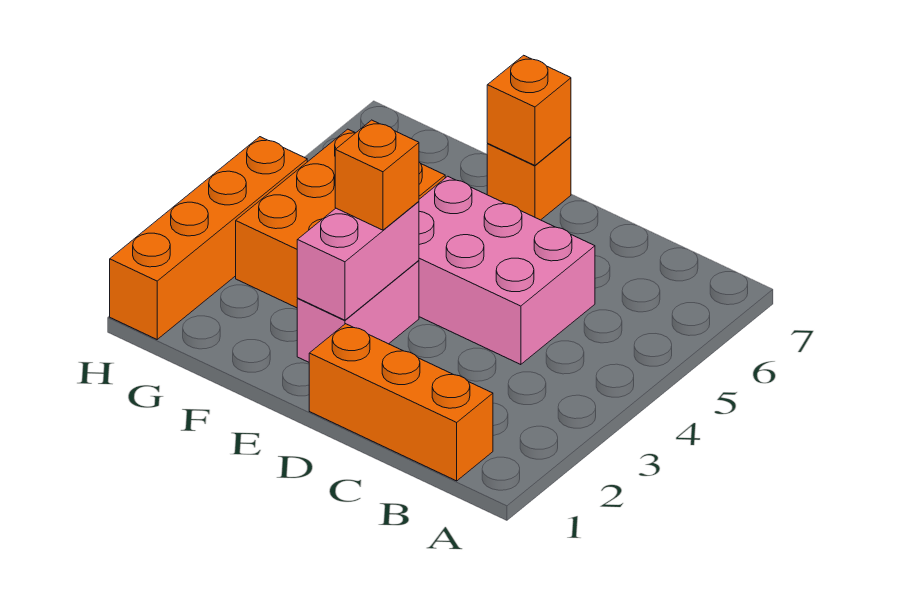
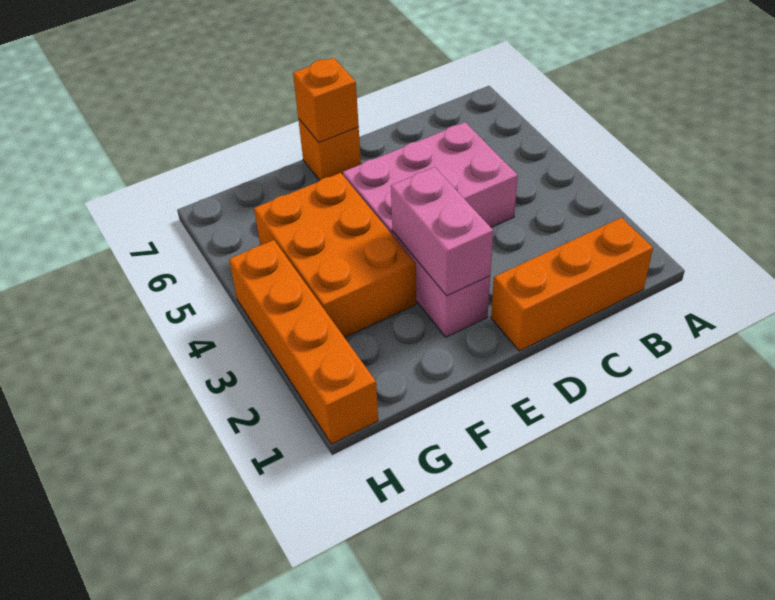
orange 1x1 brick [335,120,419,230] -> none

